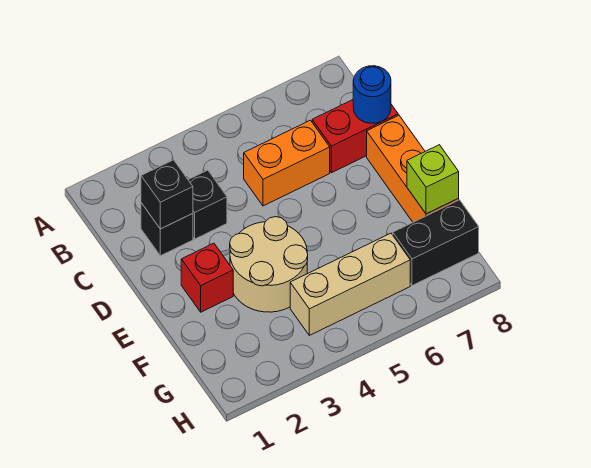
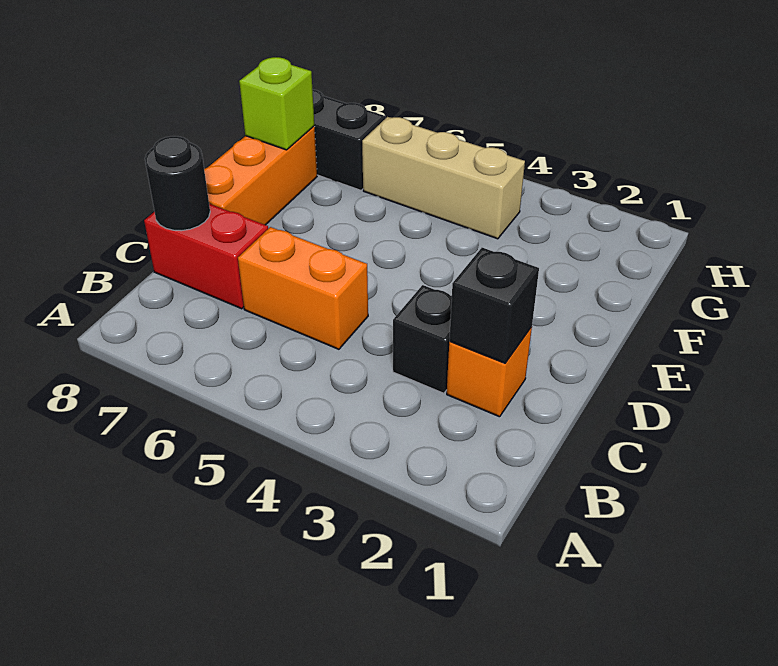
black 1x1 brick [141,203,193,256] -> orange 1x1 brick [447,327,532,417]
blue 1x1 round brick [353,66,391,123] -> black 1x1 round brick [145,136,210,231]
red 1x1 brick [181,243,233,312] -> none
tan 2x2 round brick [230,217,308,312] -> none

